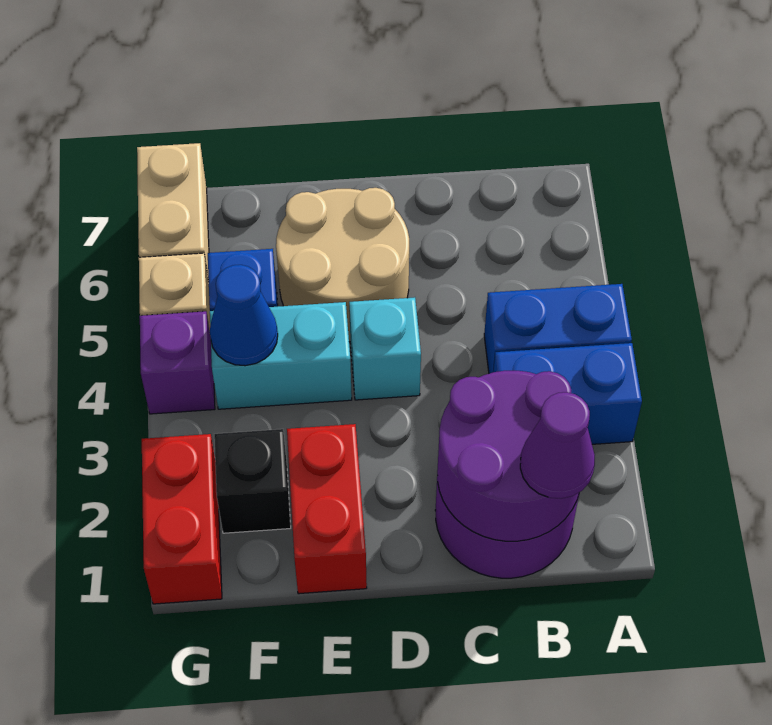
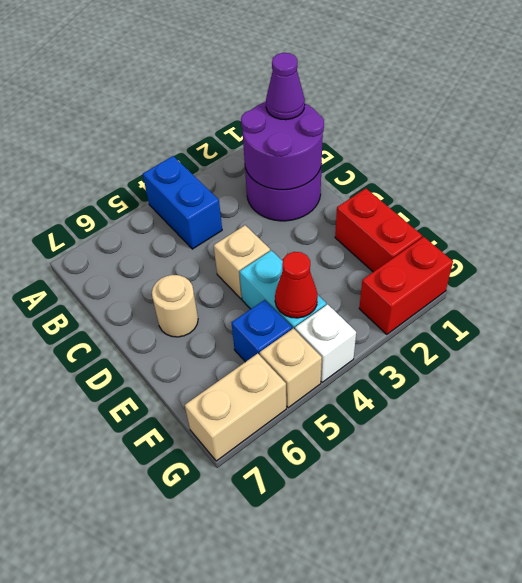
blue 1x2 brick [493,343,642,444] -> none
cyan 1x1 brick [349,297,421,400] -> tan 1x1 brick [214,225,270,299]
tan 2x2 round brick [276,188,409,342] -> tan 1x1 round brick [152,275,198,337]
red 1x2 brick [287,424,367,594] -> red 1x2 brick turned to [335,188,422,272]
black 1x1 brick [214,429,291,533] -> none
blue 1x1 cone [210,265,278,366] -> red 1x1 cone [275,252,318,318]
purple 1x1 brick [140,311,215,414] -> white 1x1 brick [295,304,356,382]

